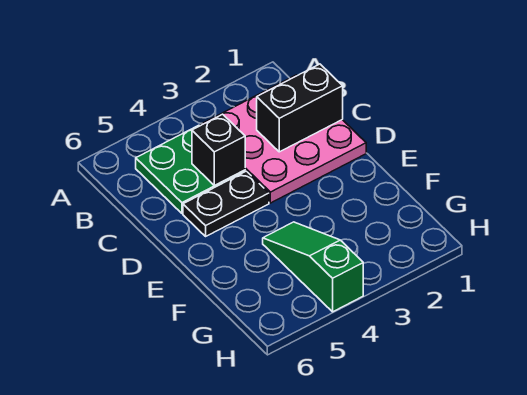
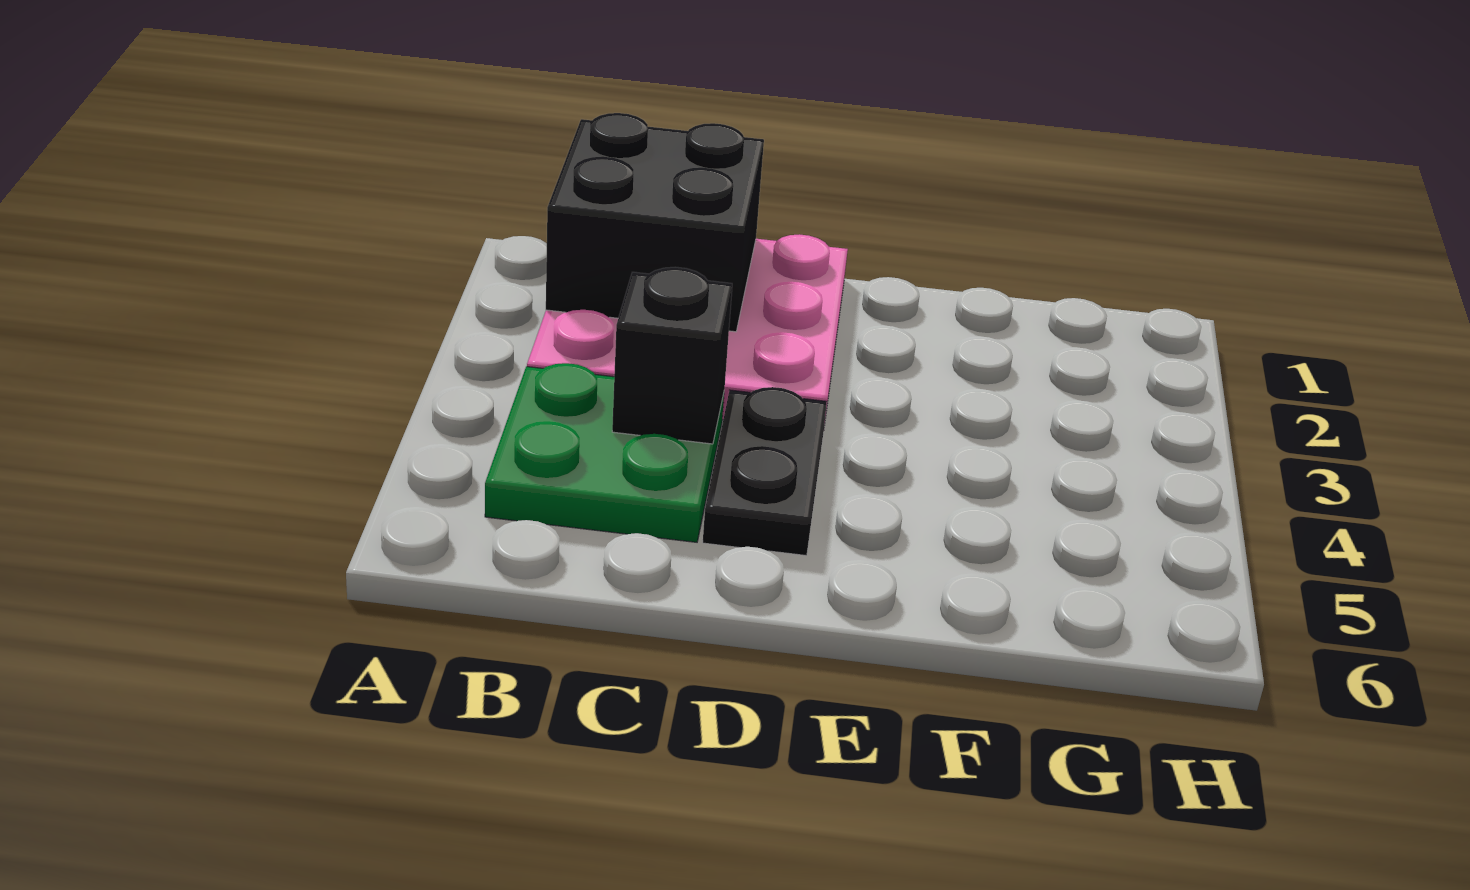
black 1x2 brick [257,64,343,152] -> black 2x2 brick [546,113,764,332]
green 1x3 slope [263,222,363,312] -> none

